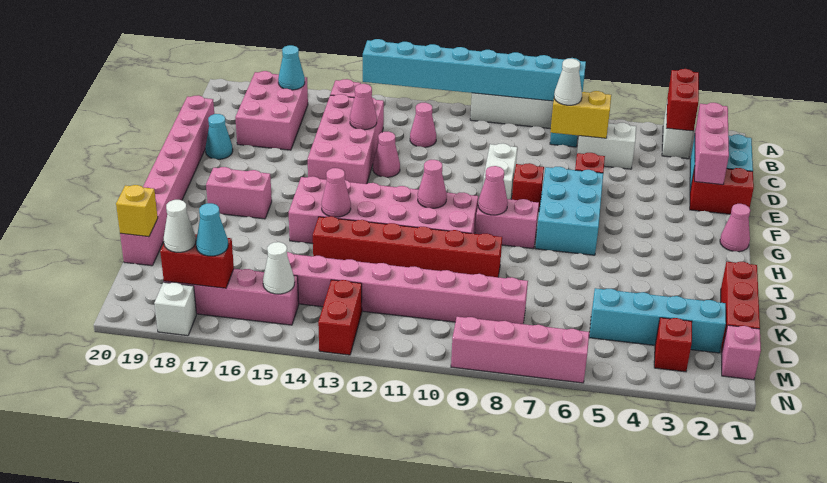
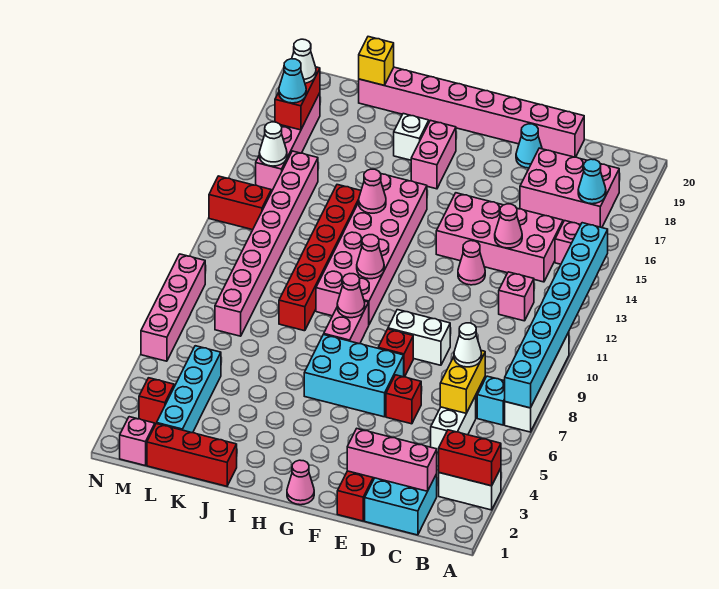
pink 1x1 cone [410,103,436,147] -> pink 1x1 brick [499,272,534,321]
white 1x1 brick [154,282,197,336] -> white 1x1 brick moved to [394,114,429,160]

